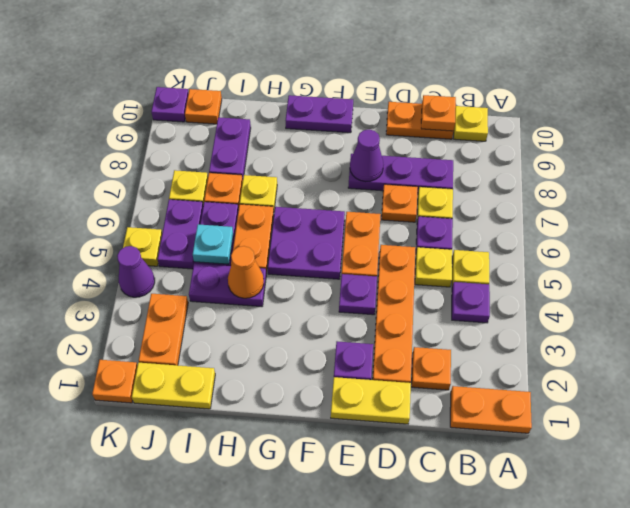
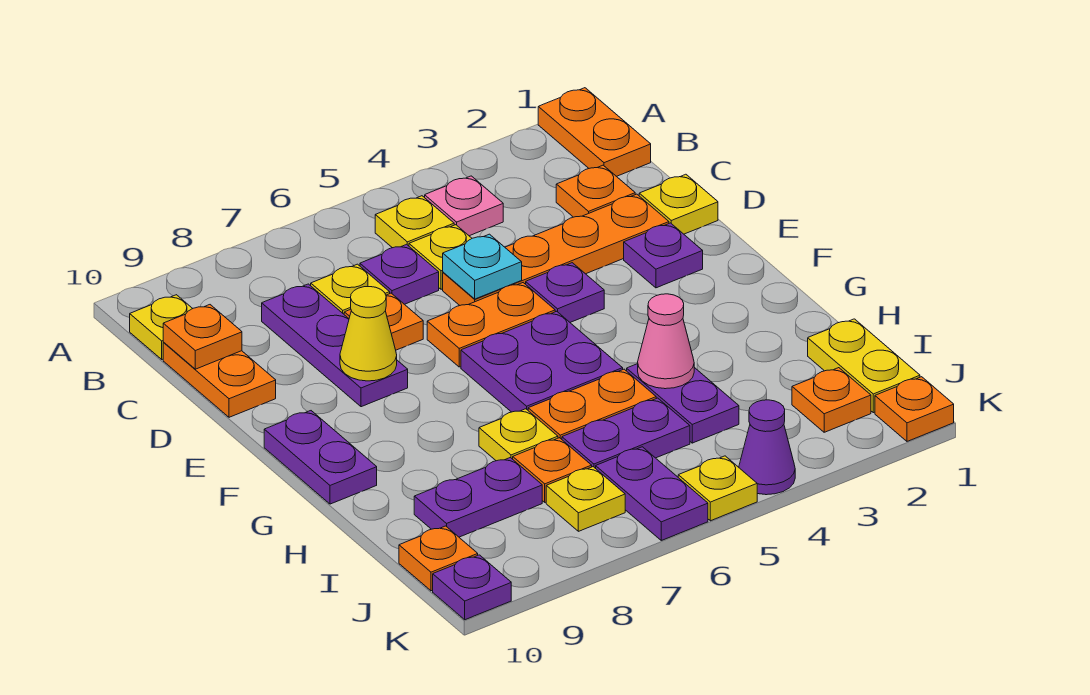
purple 1x1 plate [452,282,490,323] -> pink 1x1 plate [425,176,503,236]
yellow 1x2 plate [331,377,411,424] -> yellow 1x1 plate [639,174,718,234]
purple 1x1 cone [350,129,383,182] -> yellow 1x1 cone [340,287,397,381]
orange 1x1 cone [228,246,264,298] -> pink 1x1 cone [638,294,694,389]
cyan 1x1 plate [193,224,233,264] -> cyan 1x1 plate moved to [443,234,522,299]
orange 1x2 plate [139,294,188,365] -> orange 1x1 plate [792,368,871,432]
purple 1x2 plate [158,200,203,269] -> purple 1x2 plate turned to [596,447,708,540]

